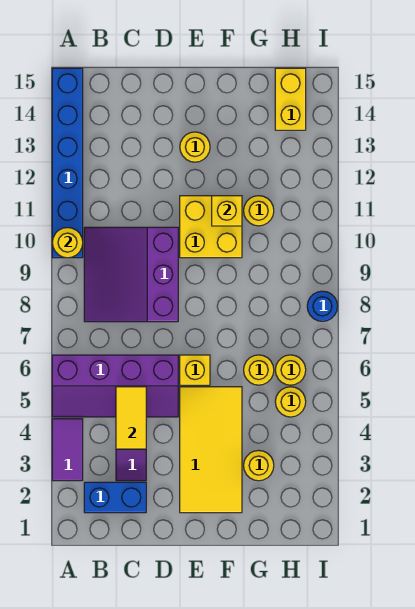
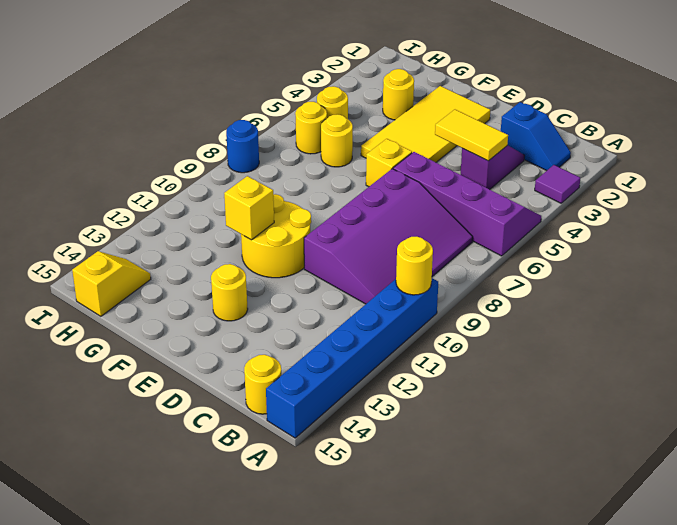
purple 1x2 tile [52,419,83,481] -> purple 1x1 tile [535,165,580,203]
blue 1x2 brick [84,482,146,513] -> blue 1x2 slope [501,102,571,171]
purple 3x3 slope [84,227,178,322] -> purple 3x4 slope [304,169,473,304]
yellow 1x2 tile [116,387,146,449] -> yellow 1x2 tile turned to [435,110,508,161]
yellow 2x2 brick [180,196,242,258] -> yellow 2x2 round brick [241,194,311,278]
yellow 1x1 round brick [244,196,274,226] -> yellow 1x1 round brick moved to [244,355,281,414]
yellow 1x2 brick [275,68,306,130] -> yellow 1x2 slope [72,251,151,316]

